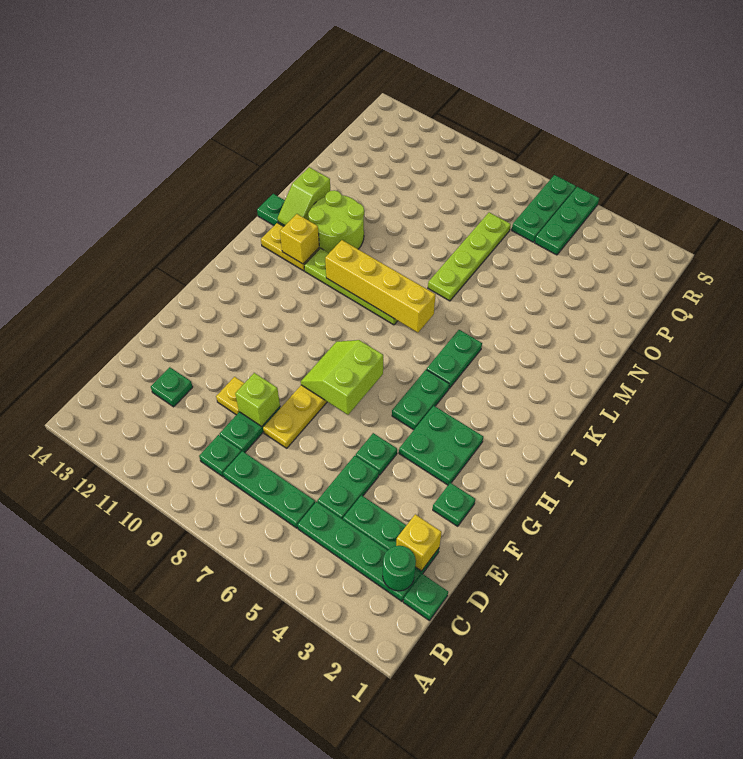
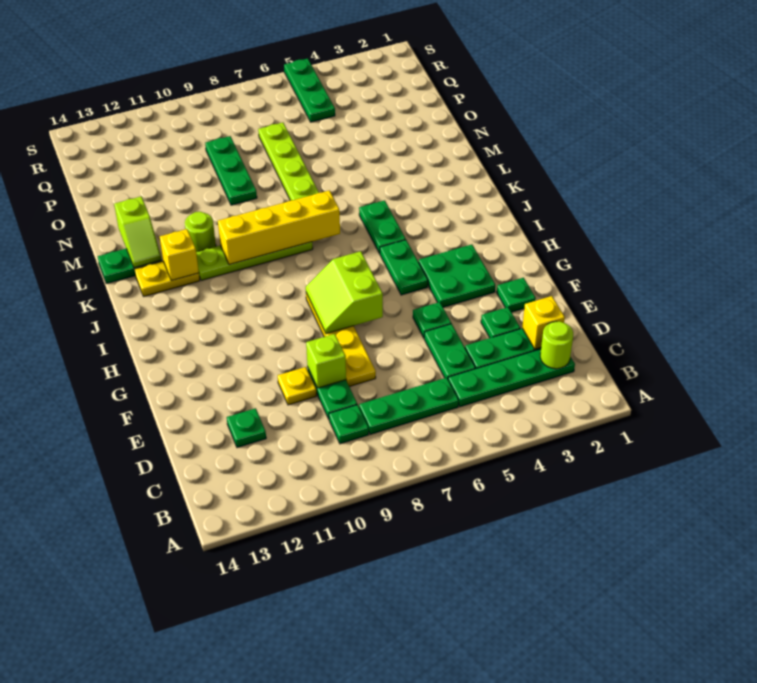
green 1x1 plate [403,574,448,621] -> green 1x1 plate moved to [481,307,520,338]
green 1x1 round brick [383,546,416,591] -> lime 1x1 round brick [540,321,573,369]
lime 2x2 round brick [308,190,364,253] -> lime 1x1 round brick [185,212,216,252]
green 1x3 plate [512,175,576,242] -> green 1x3 plate moved to [205,136,257,205]

